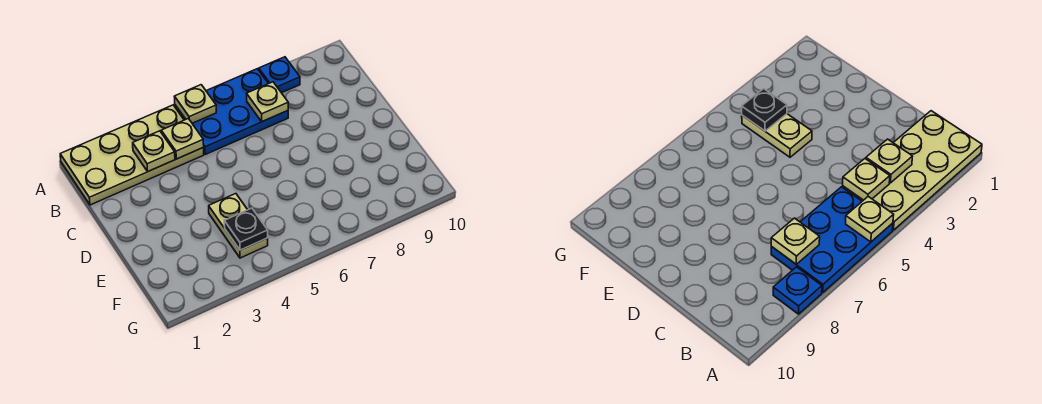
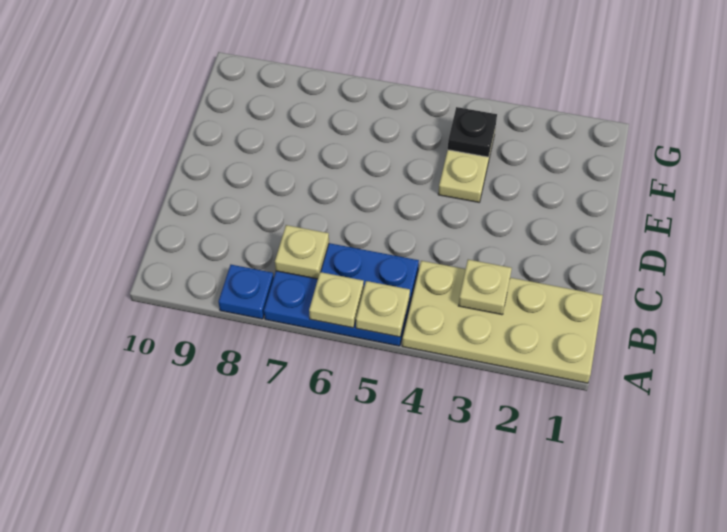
tan 1x1 plate [161,119,204,159] -> tan 1x1 plate moved to [309,272,364,328]

